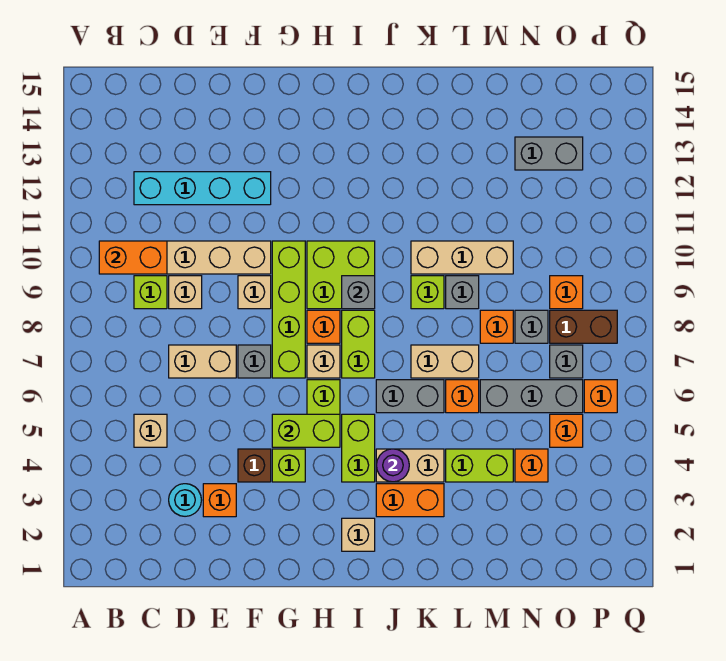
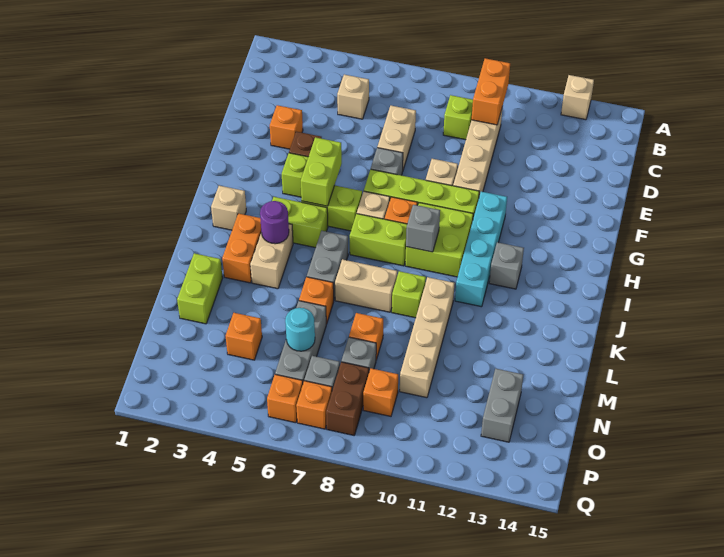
cyan 1x4 brick [134,172,271,205] -> cyan 1x4 brick moved to [455,192,507,307]
cyan 1x1 round brick [169,484,201,516] -> cyan 1x1 round brick moved to [285,308,315,351]
tan 1x1 brick [169,276,202,309] -> tan 1x1 brick moved to [561,75,594,120]
tan 1x2 brick [411,345,479,378] -> tan 1x2 brick turned to [335,259,397,312]
tan 1x3 brick [411,241,513,274] -> tan 1x4 brick [400,277,455,398]
lime 1x2 brick [446,449,513,482] -> lime 1x2 brick moved to [177,253,223,324]
grey 1x1 brick [446,276,479,309] -> grey 1x1 brick moved to [489,242,524,289]
orange 1x1 brick [550,414,583,447] -> orange 1x1 brick moved to [296,381,332,429]

